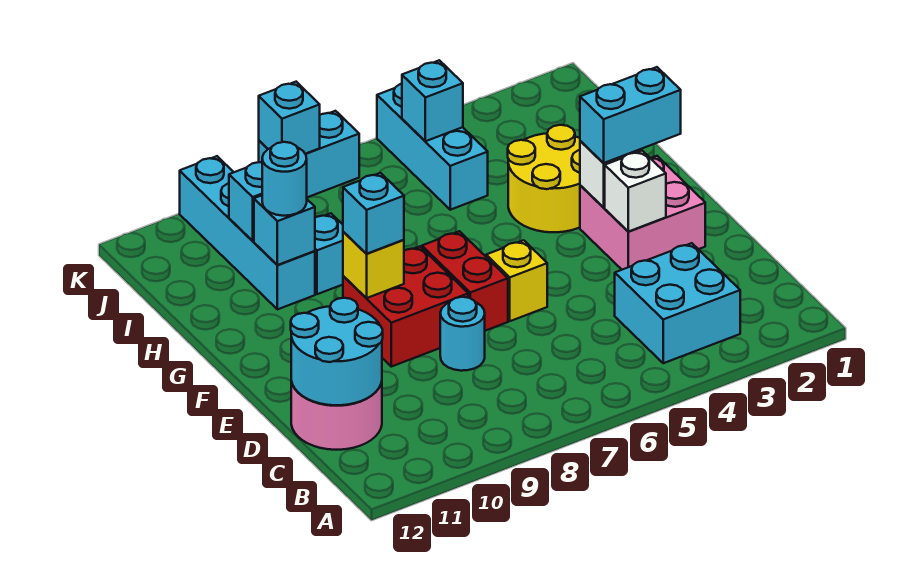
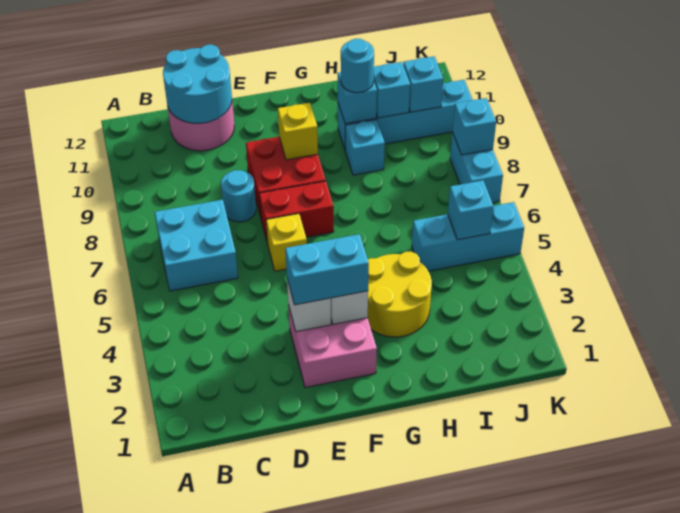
cyan 2x2 brick [615,243,740,363] -> cyan 2x2 brick moved to [155,200,238,291]
cyan 1x2 brick [580,67,681,163] -> cyan 1x2 brick turned to [285,234,369,305]
cyan 1x1 brick [343,173,404,254] -> cyan 1x1 brick moved to [403,56,443,112]

